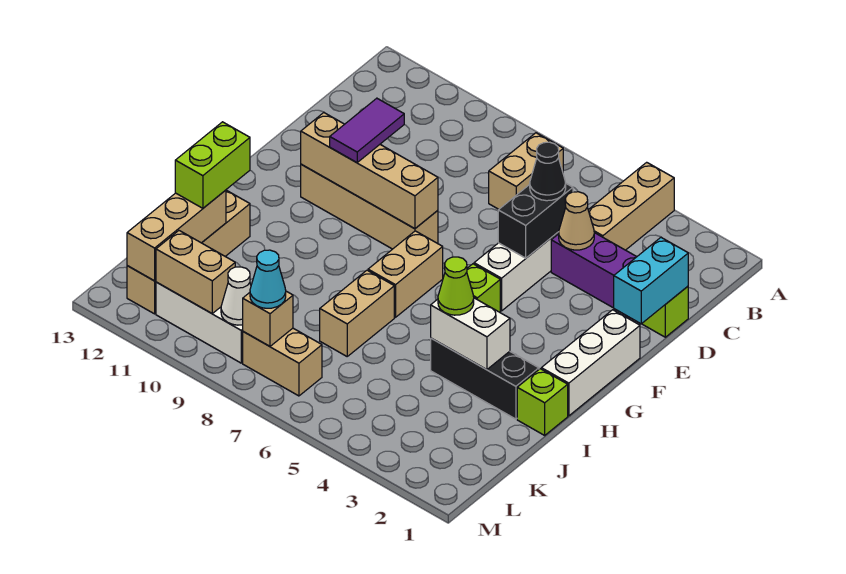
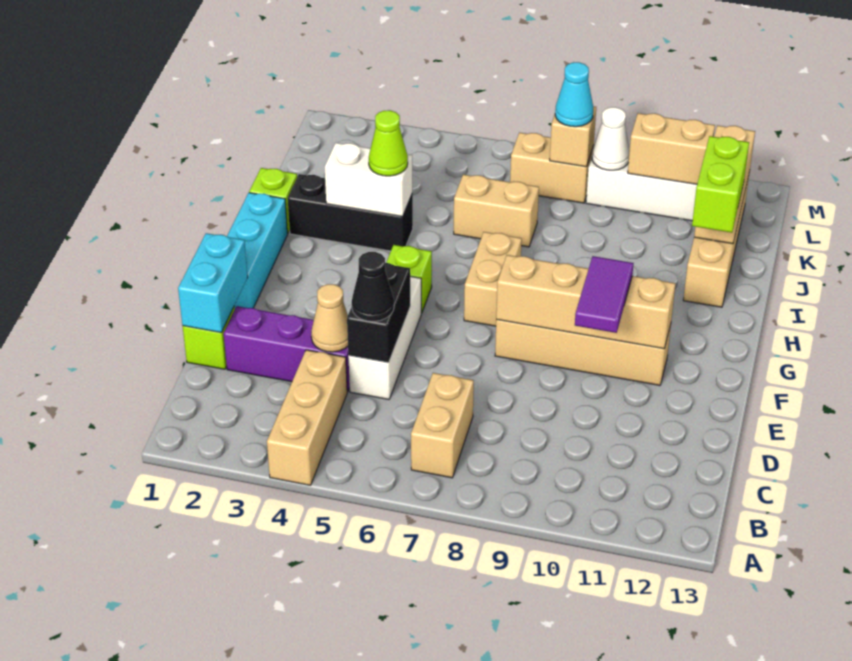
white 1x3 brick [541,310,640,416] -> cyan 1x3 brick [227,193,288,308]
tan 1x2 brick [320,270,394,356] -> tan 1x2 brick turned to [454,175,539,247]

